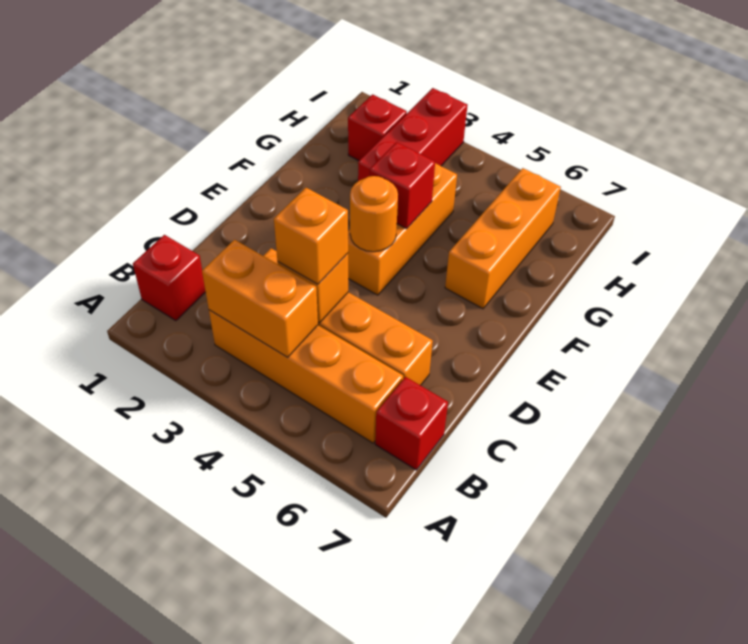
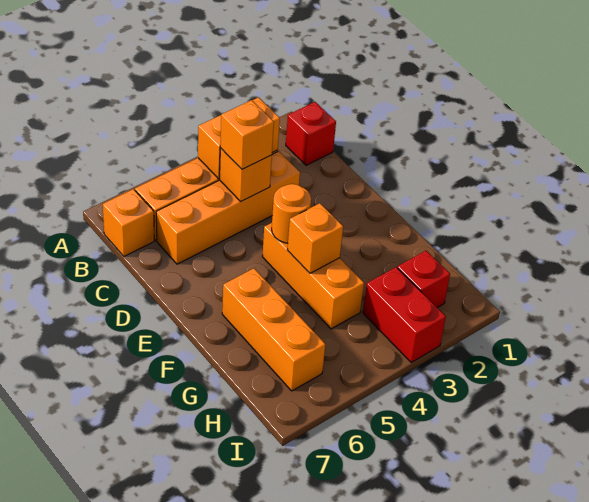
red 1x1 brick [375,377,448,470] -> orange 1x1 brick [103,189,154,256]
red 1x1 brick [370,142,435,229] -> orange 1x1 brick [287,203,343,273]
red 1x3 brick [358,88,468,181] -> red 1x2 brick [363,267,446,362]

